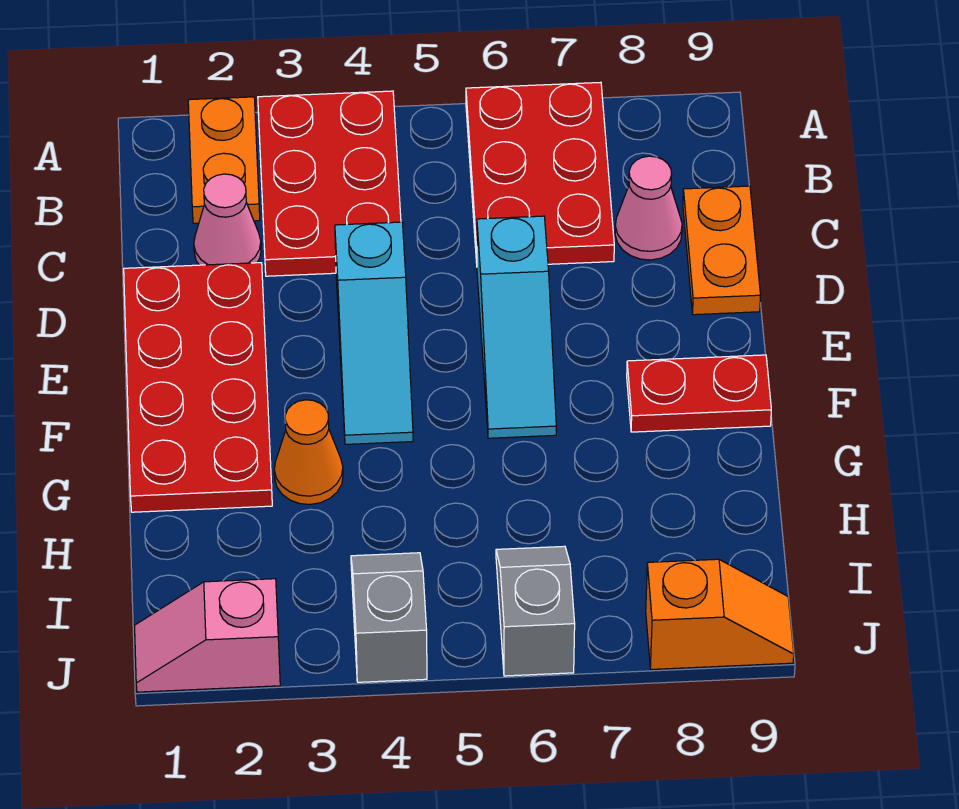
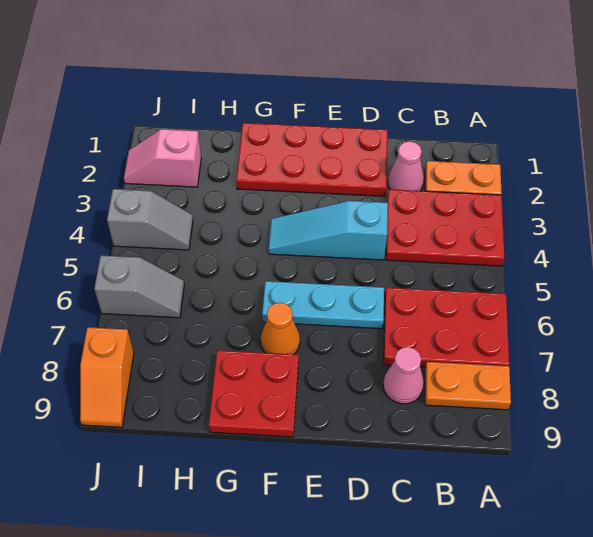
orange 1x2 plate [683,186,761,315] -> orange 1x2 plate moved to [425,362,511,410]
cyan 1x3 slope [477,216,556,438] -> cyan 1x3 plate [262,281,384,329]
red 1x2 plate [627,355,771,432] -> red 2x2 plate [209,350,299,437]
orange 1x1 cone [274,400,343,504] -> orange 1x1 cone moved to [261,302,300,354]
pink 1x2 slope [135,579,280,692] -> pink 1x2 slope turned to [124,129,201,187]

